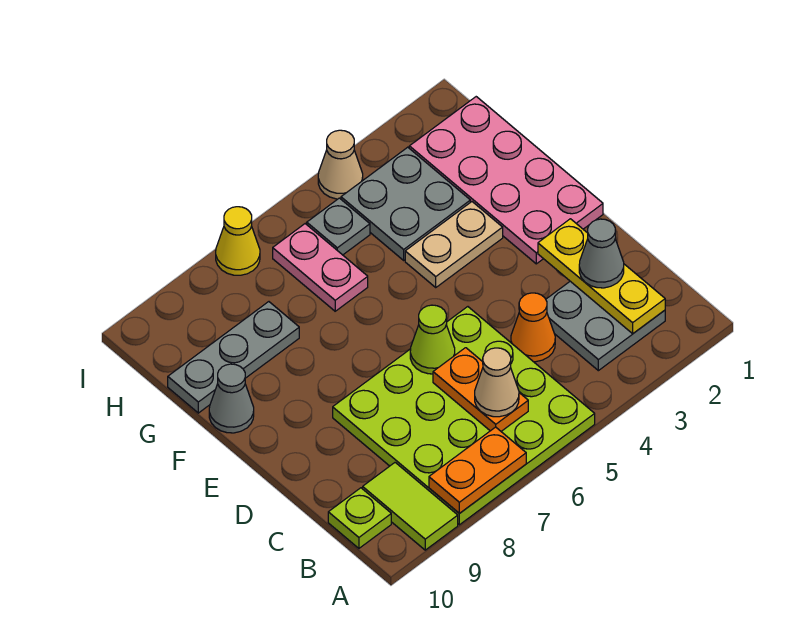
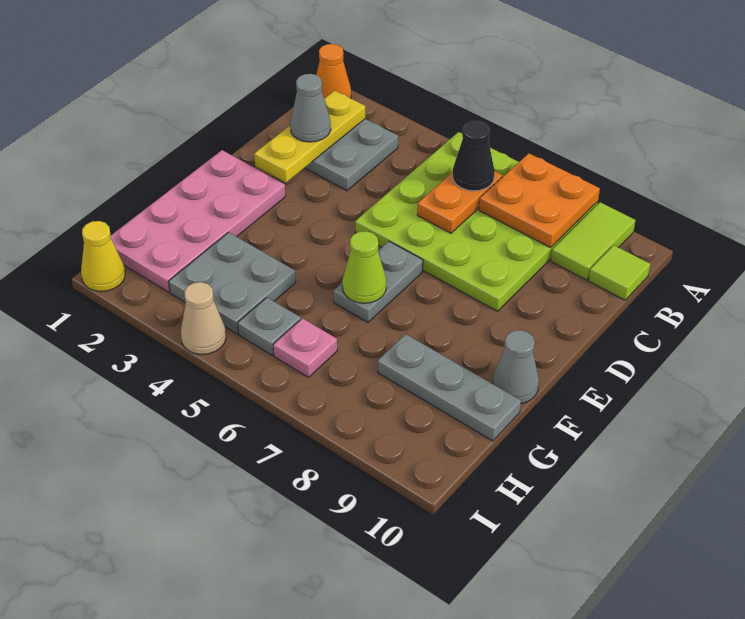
orange 1x2 plate [429,427,526,513] -> orange 2x2 plate [479,153,600,248]
tan 1x1 cone [475,348,519,417] -> black 1x1 cone [452,121,495,191]
lime 1x1 plate [328,488,391,548] -> lime 1x1 tile [589,245,650,300]
orange 1x1 cone [511,293,555,362] -> orange 1x1 cone moved to [316,44,351,98]
lime 1x1 cone [410,305,455,374] -> lime 1x1 cone moved to [342,231,386,303]
none -> grey 1x2 plate [334,242,423,322]
tan 1x2 plate [405,202,503,287] -> none
pink 1x2 plate [273,224,368,311] -> pink 1x1 plate [273,318,337,377]
yellow 1x1 cone [216,207,260,275] -> yellow 1x1 cone moved to [81,221,125,292]

